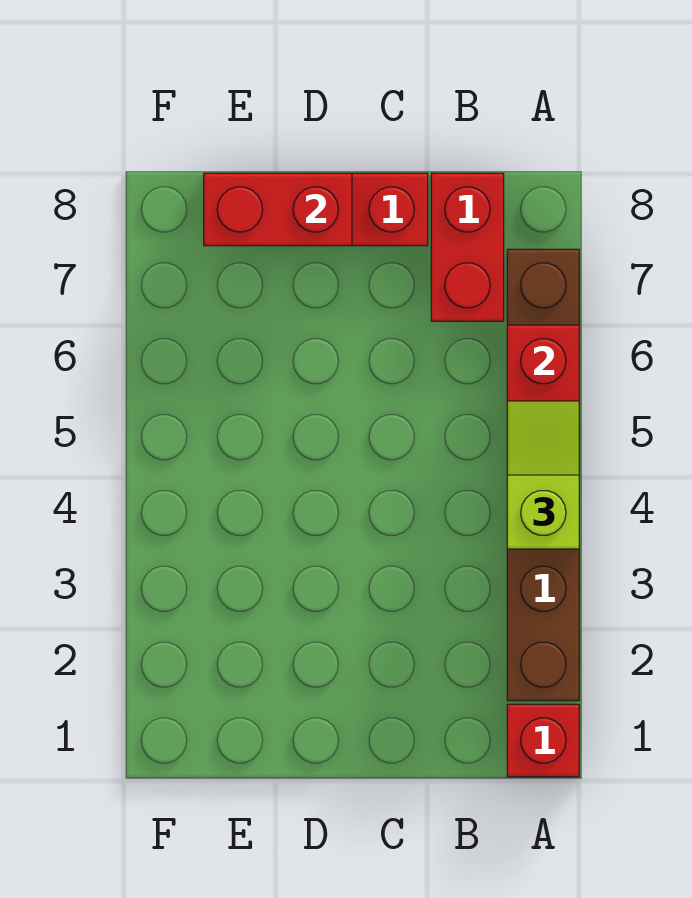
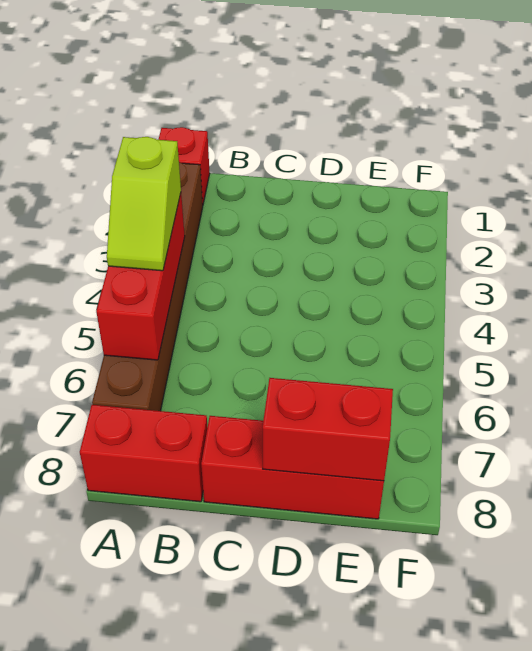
red 1x2 brick [431,173,504,321] -> red 1x2 brick turned to [80,405,207,502]

